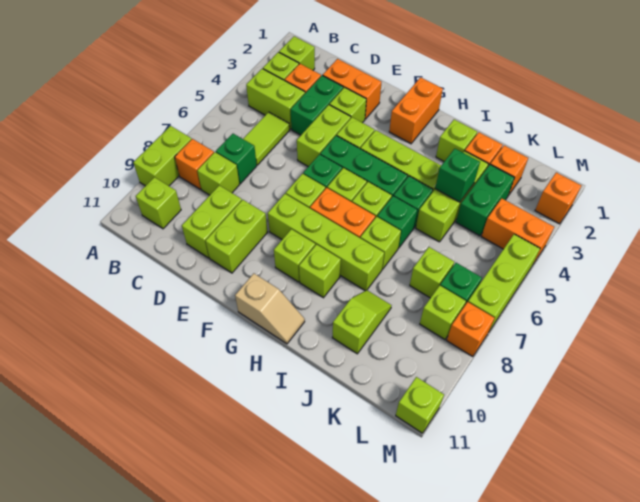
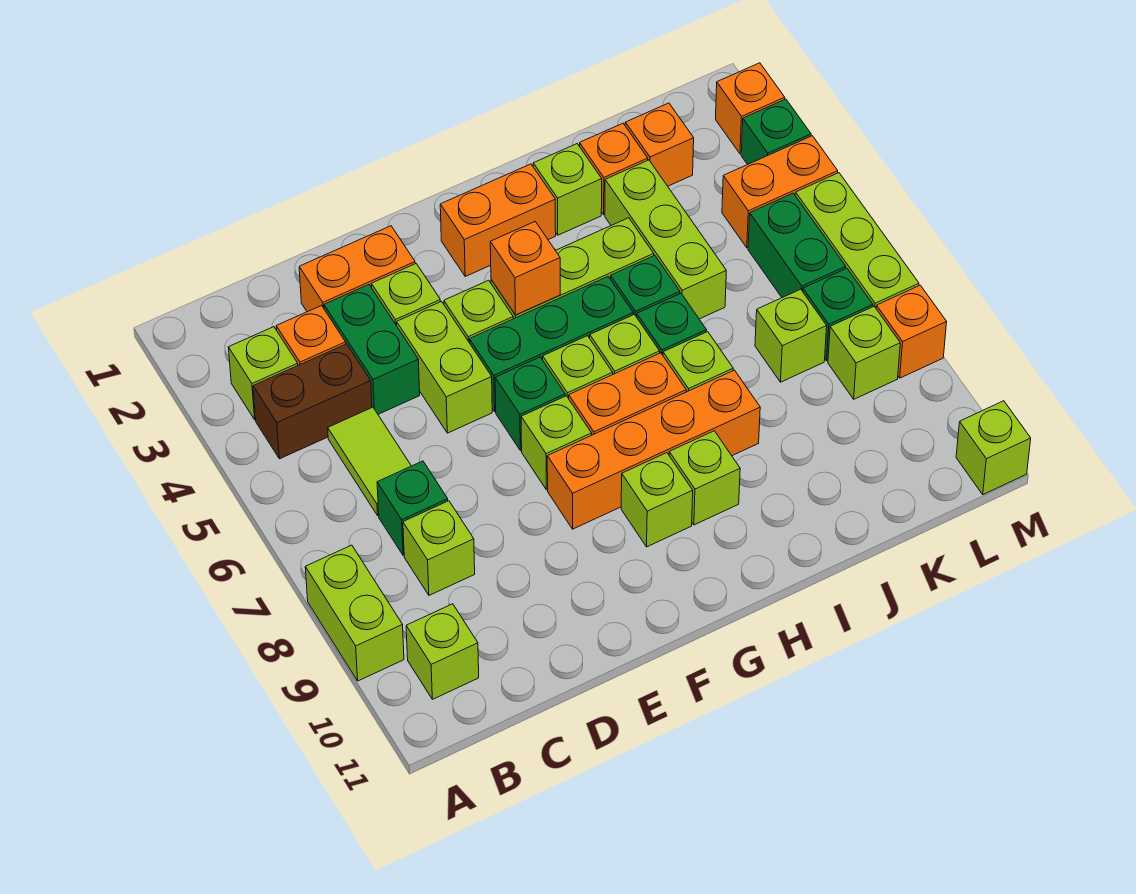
lime 1x1 brick [279,36,315,70] -> none
lime 1x2 brick [246,69,305,129] -> brown 1x2 brick [253,344,372,459]
orange 1x1 brick [175,139,214,189] -> orange 1x1 brick moved to [490,222,560,315]
lime 1x2 brick [182,185,242,258] -> none
lime 1x2 brick [206,200,268,273] -> none
lime 1x4 brick [268,194,384,291] -> orange 1x4 brick [547,370,760,529]
orange 1x2 brick [389,77,443,144] -> orange 1x2 brick turned to [440,164,556,276]
tan 1x2 slope [235,273,305,344] -> none
green 1x1 brick [435,149,480,202] -> green 1x1 brick moved to [741,99,811,164]
lime 1x2 slope [332,290,391,354] -> none
green 1x2 brick [456,165,515,236] -> green 1x2 brick moved to [748,193,846,298]

